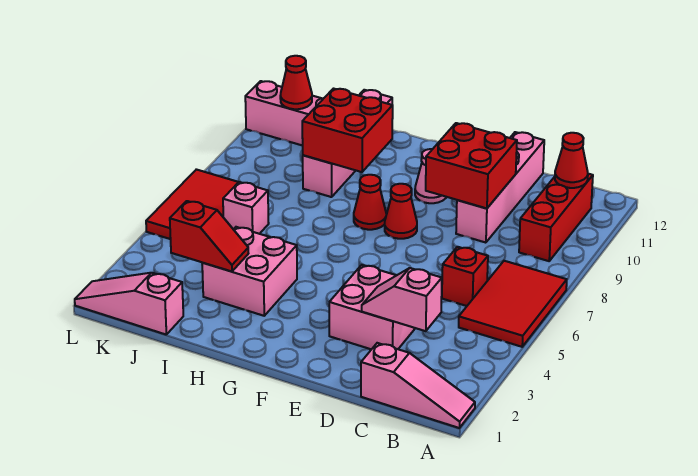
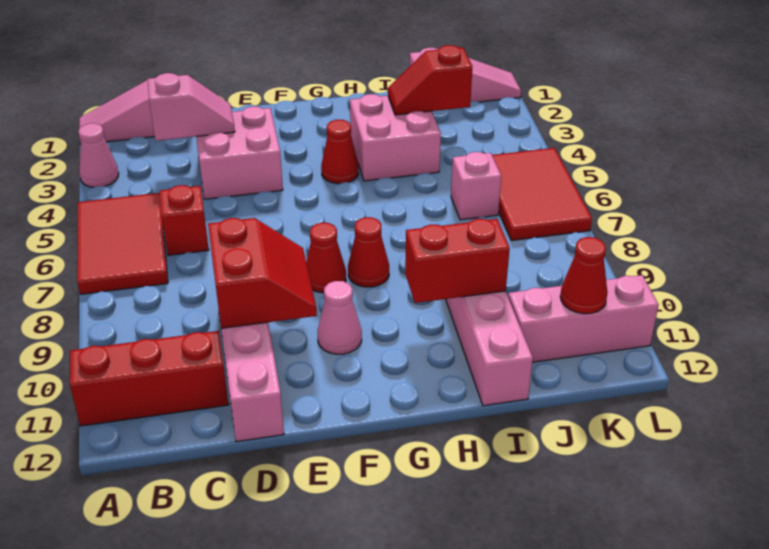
none -> pink 1x1 cone [78,123,119,187]
red 1x3 brick [519,174,593,261] -> red 1x3 brick turned to [70,331,229,426]
red 1x1 cone [555,133,588,188] -> red 1x1 cone moved to [321,120,359,184]
red 2x2 brick [426,123,517,209] -> red 2x2 slope [208,218,317,328]
red 2x2 brick [302,89,393,172] -> red 1x2 brick [405,219,510,303]

